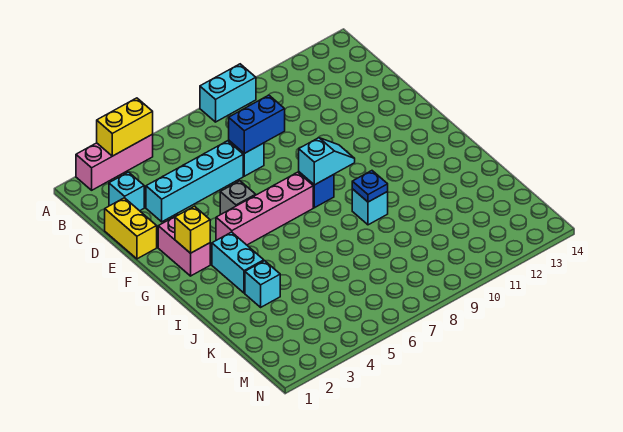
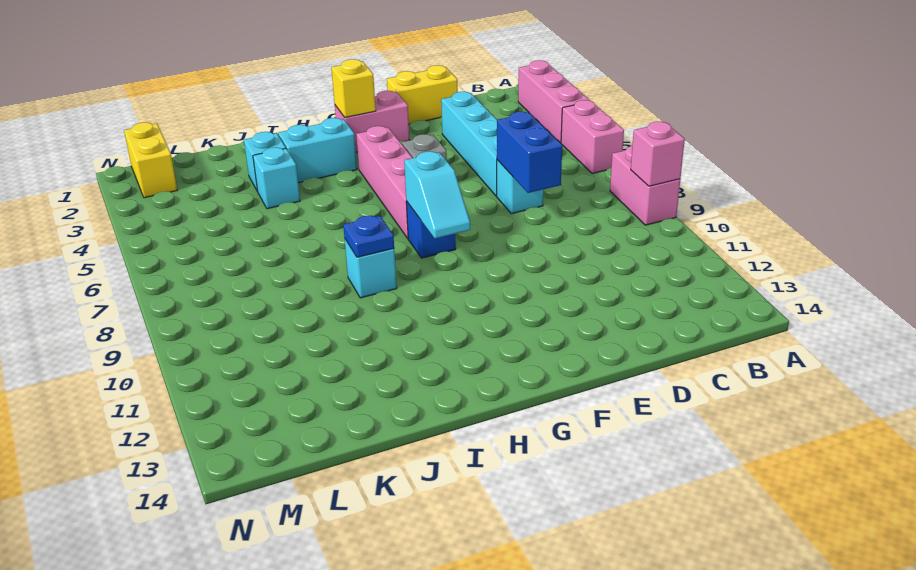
yellow 1x2 brick [97,98,153,156] -> yellow 1x2 brick moved to [124,122,177,198]
none -> pink 1x2 brick [561,100,624,174]
cyan 1x2 brick [200,64,256,122] -> pink 1x2 brick [610,146,680,225]
none -> pink 1x1 brick [631,122,685,186]
cyan 1x1 brick [109,172,144,211] -> cyan 1x1 brick moved to [253,147,300,209]

